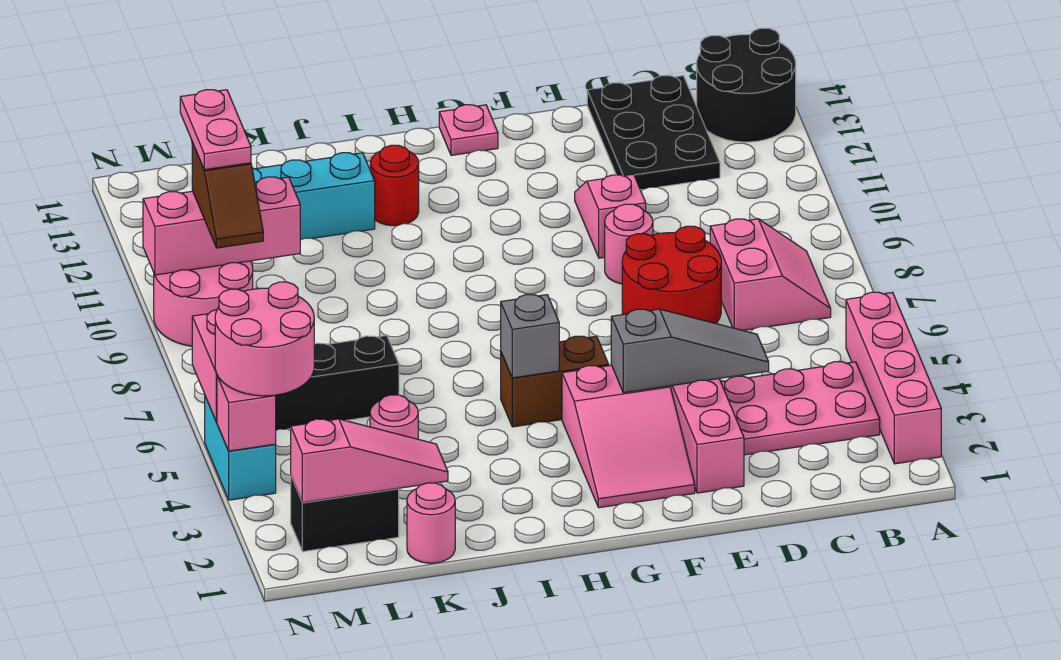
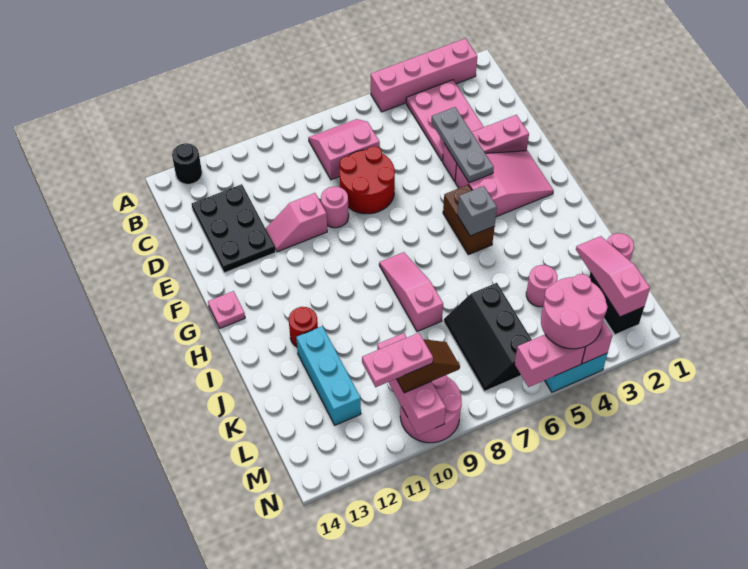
black 2x2 round brick [697,28,796,142] -> black 1x1 round brick [172,143,202,184]
black 2x3 plate [587,76,720,190] -> black 2x3 plate turned to [192,184,276,273]
grey 1x3 slope [611,309,769,393] -> grey 1x3 plate [431,107,494,183]
none -> pink 1x3 slope [379,252,443,332]

